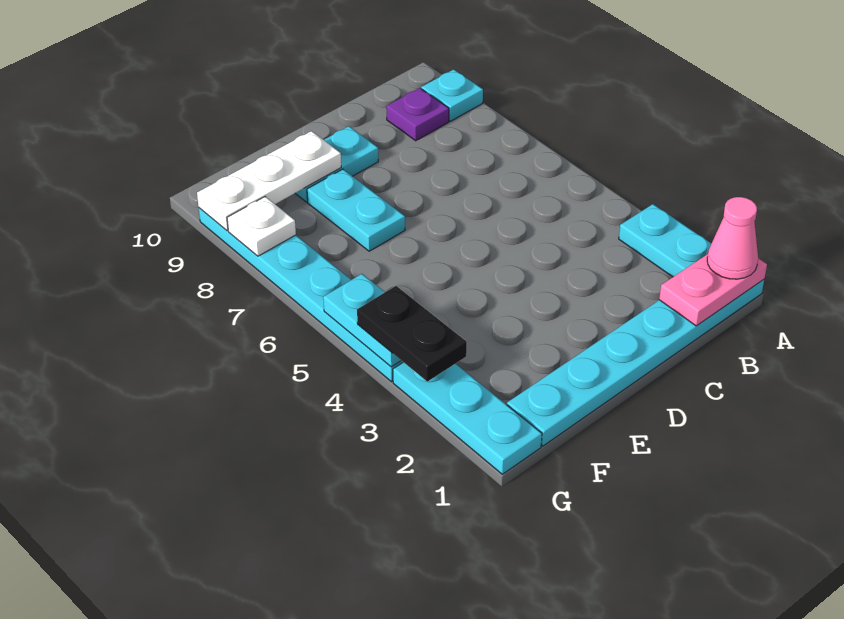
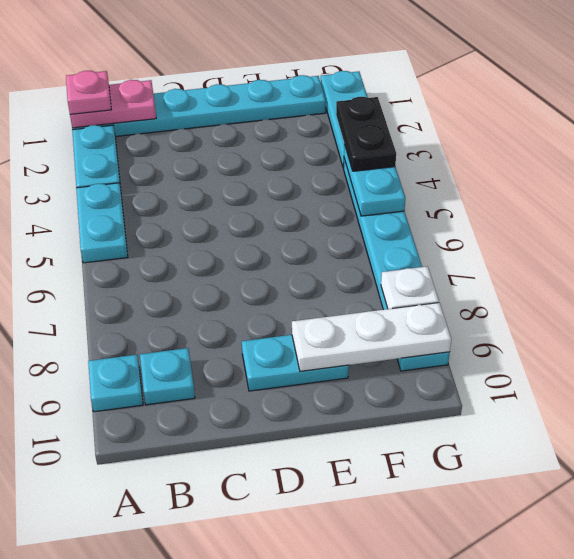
pink 1x1 cone [707,197,758,279] -> pink 1x1 plate [66,71,111,114]
purple 1x1 plate [386,88,449,141] -> cyan 1x1 plate [140,348,195,405]
cyan 1x2 plate [307,169,405,251] -> cyan 1x2 plate moved to [76,183,128,263]

